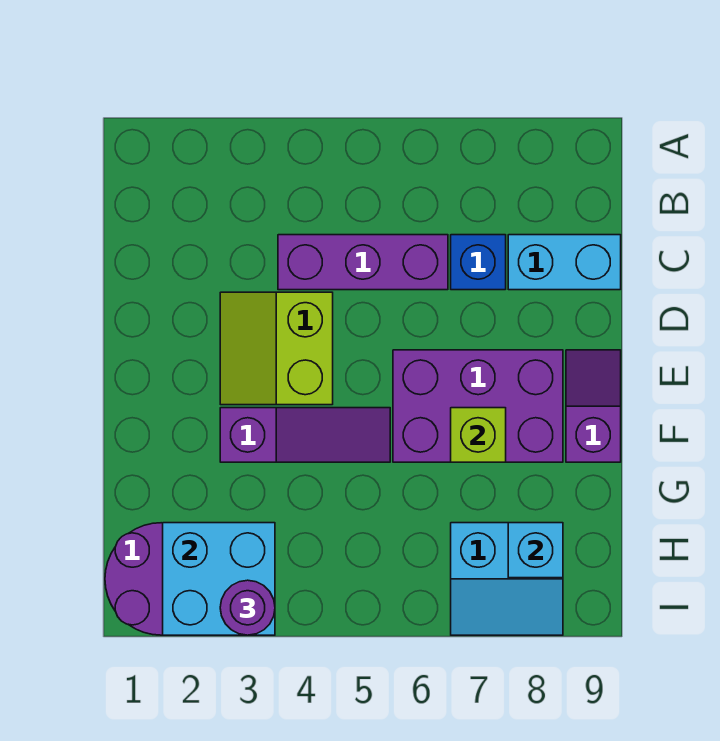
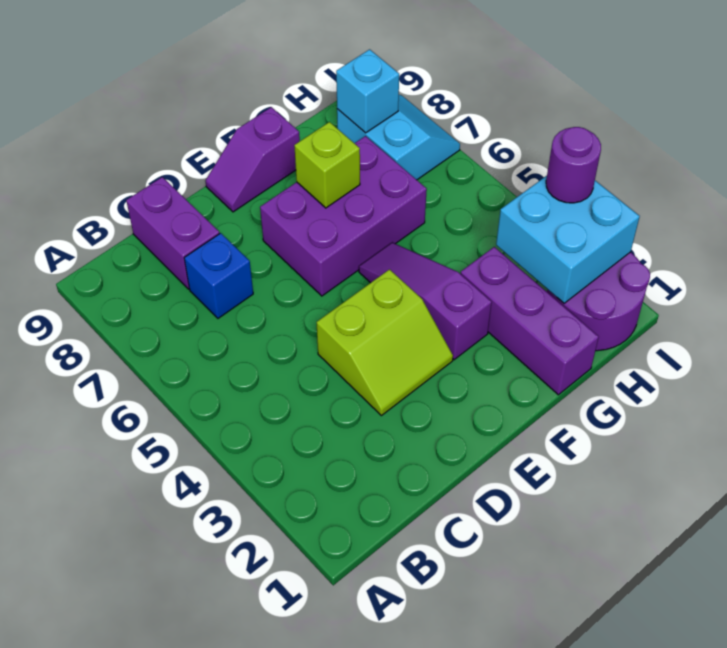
purple 1x3 brick [278,235,448,290] -> purple 1x3 brick moved to [461,247,599,395]
cyan 1x2 brick [508,235,621,290] -> purple 1x2 brick [126,177,220,289]
purple 2x3 brick [393,350,563,462] -> purple 2x3 brick turned to [260,136,427,296]

